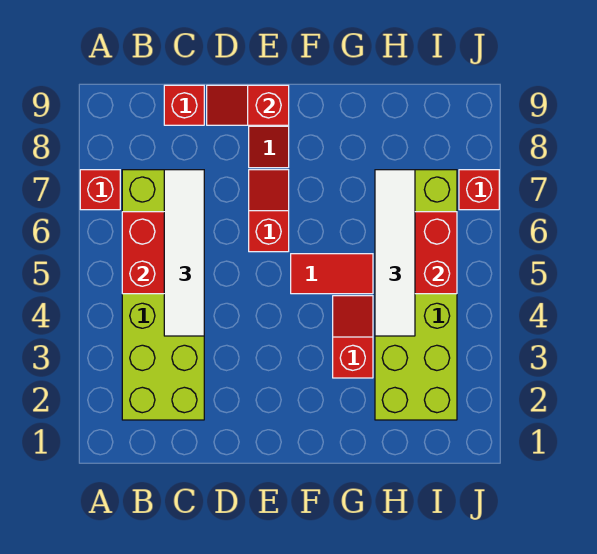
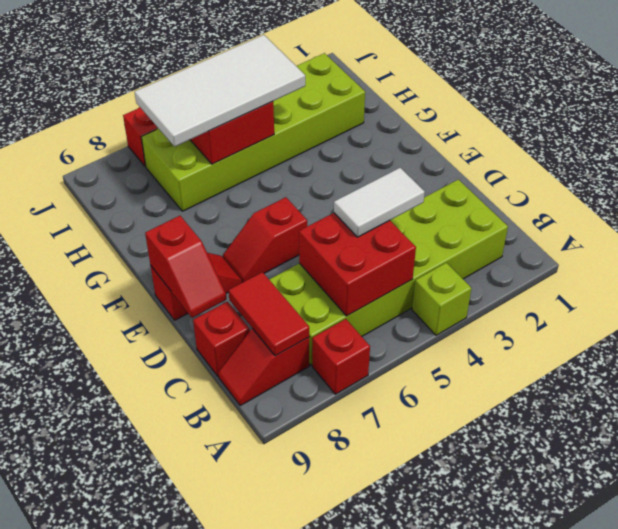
none -> lime 1x1 brick [412,263,471,335]
white 1x4 tile [164,170,204,336] -> white 1x2 tile [334,168,425,237]
red 1x2 tile [291,254,373,294] -> red 1x2 tile moved to [229,272,309,356]
red 1x2 slope [333,296,373,378] -> red 1x2 slope moved to [218,329,309,405]
white 1x4 tile [375,170,415,336] -> white 2x4 tile [135,35,305,147]

